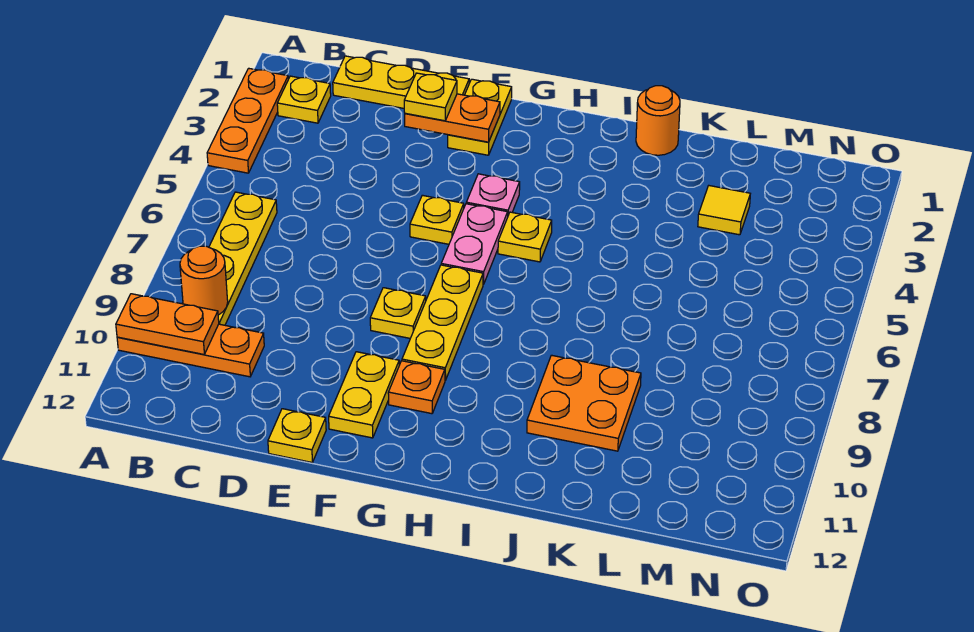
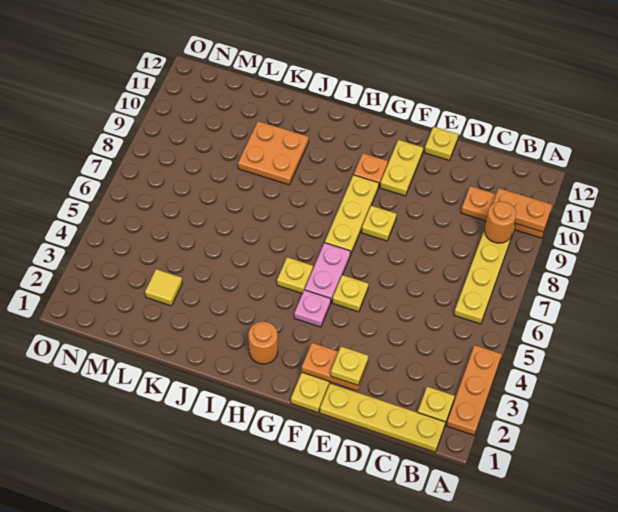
yellow 1x3 plate [333,56,469,108] -> yellow 1x4 plate [320,383,445,452]
orange 1x1 round brick [636,86,680,155] -> orange 1x1 round brick moved to [248,322,278,364]

